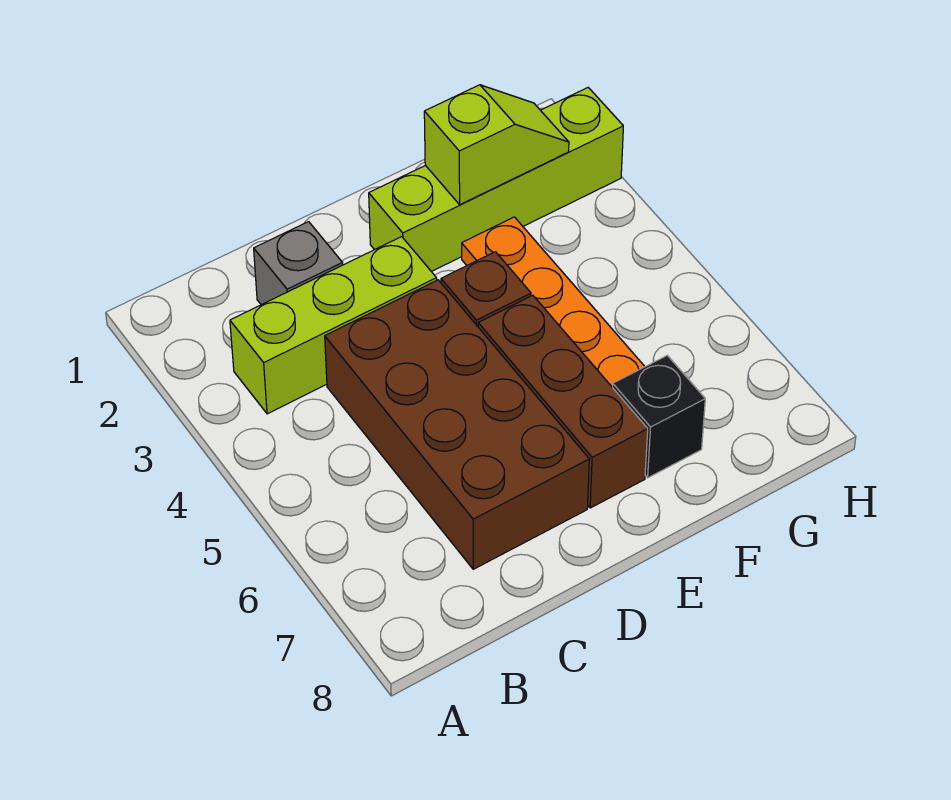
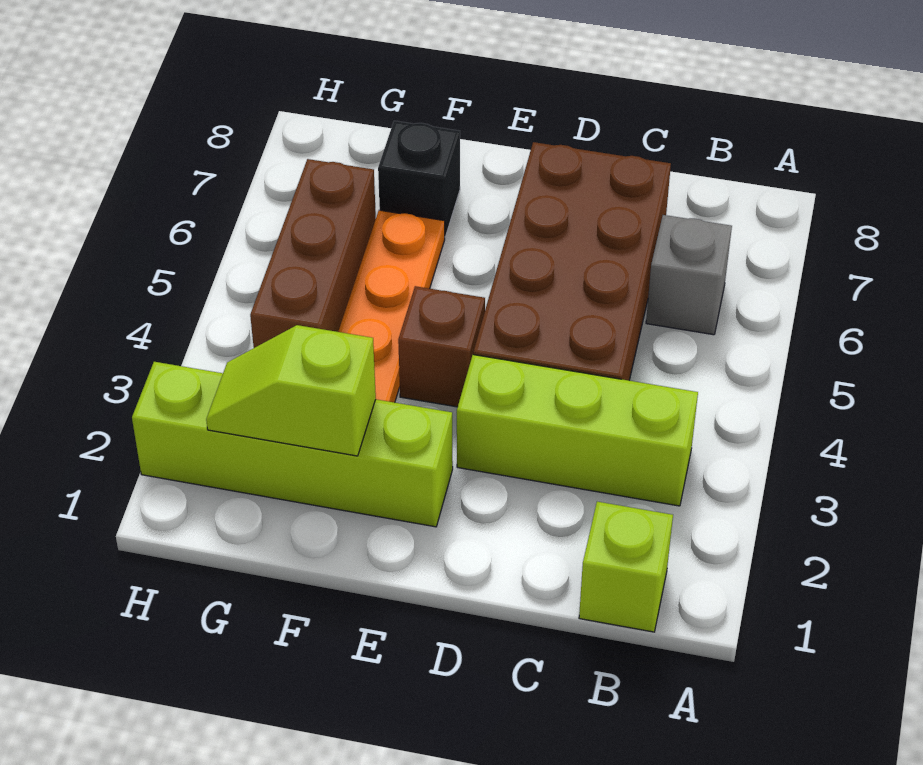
none -> lime 1x1 brick [579,502,673,632]
grey 1x1 brick [254,222,343,305] -> grey 1x1 brick moved to [646,215,732,335]
brown 1x3 brick [478,295,648,508] -> brown 1x3 brick moved to [250,159,376,348]

